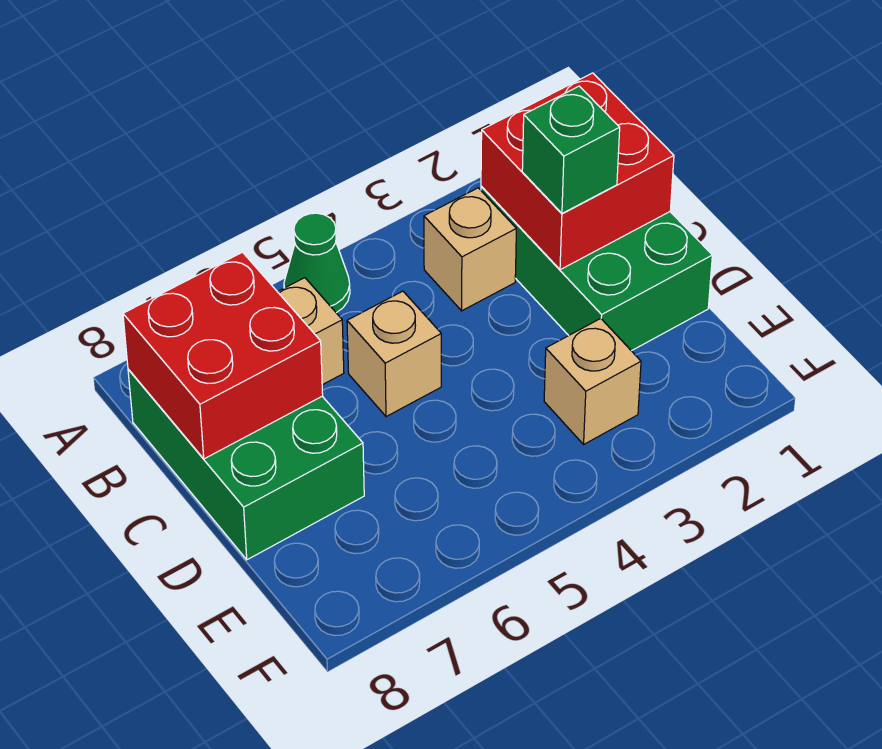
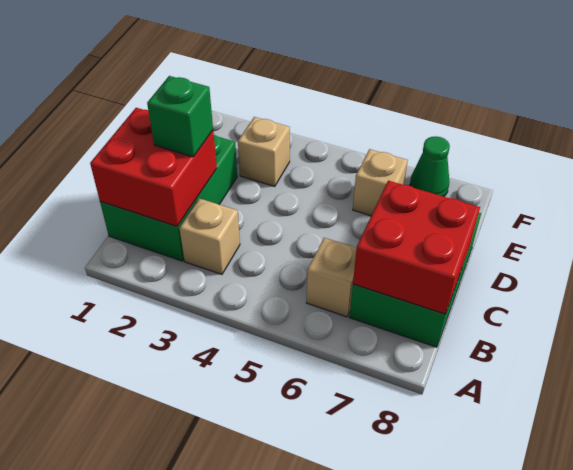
green 1x1 cone [284,213,350,313] -> green 1x1 cone moved to [410,136,450,196]
tan 1x1 brick [347,291,441,417] -> tan 1x1 brick moved to [353,149,408,216]

